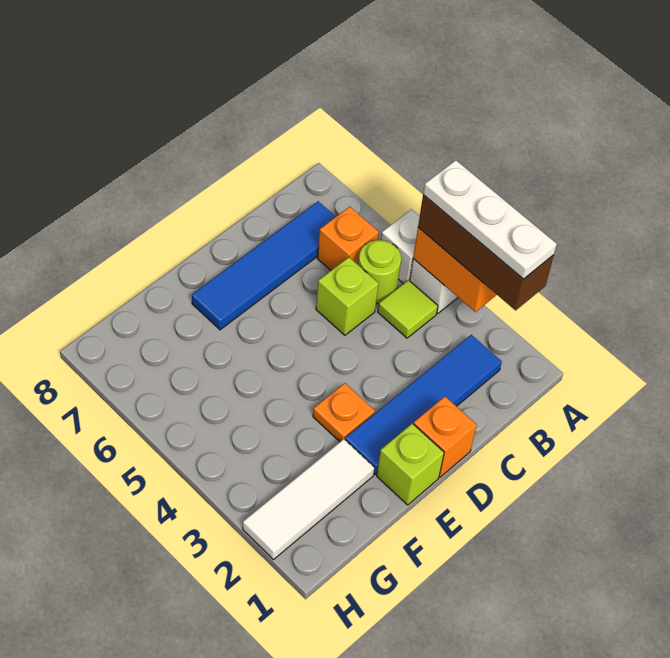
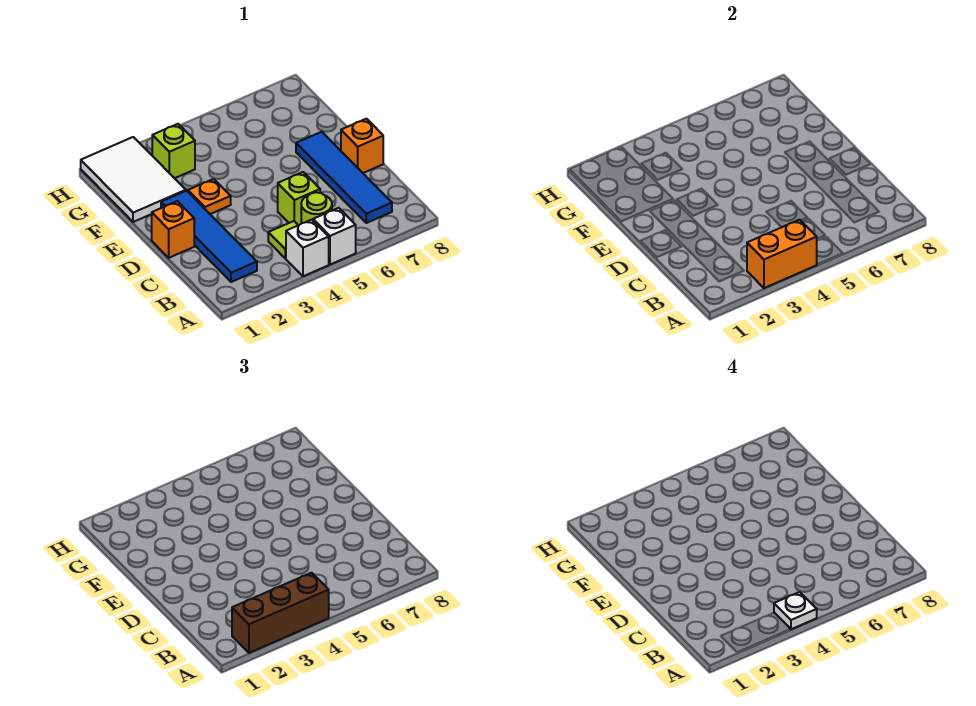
white 1x3 plate [423,160,557,279] -> white 1x1 plate [774,592,817,629]
orange 1x1 brick [317,207,379,270] -> orange 1x1 brick moved to [341,119,383,173]
lime 1x1 brick [377,423,444,505] -> lime 1x1 brick moved to [152,124,195,178]
white 1x3 tile [243,439,375,559] -> white 2x3 tile [81,137,186,222]

